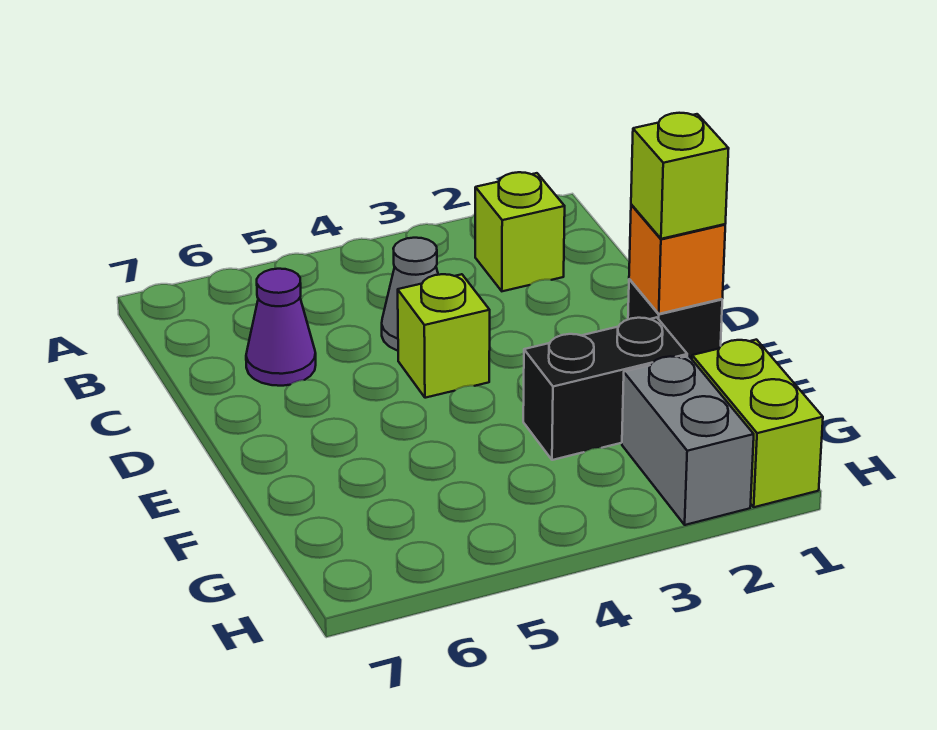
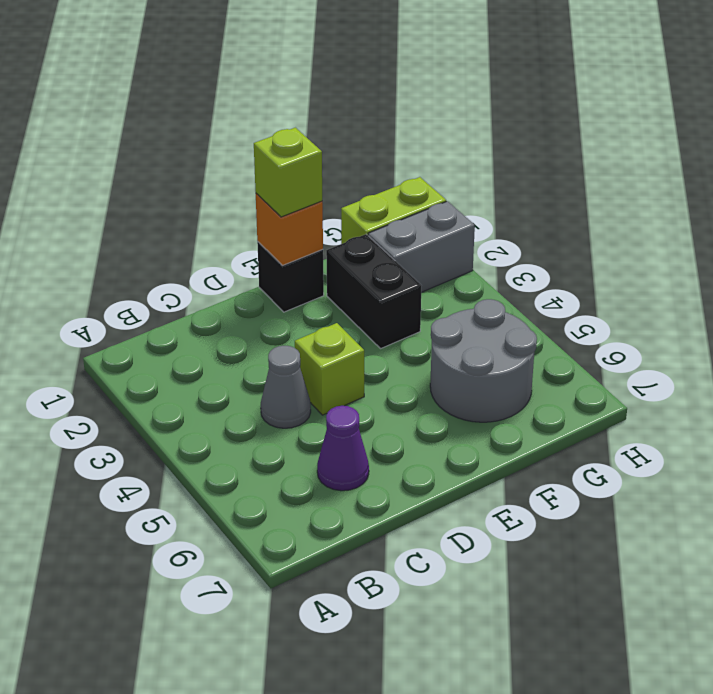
lime 1x1 brick [475,172,565,291] -> none
none -> grey 2x2 round brick [430,299,537,422]

